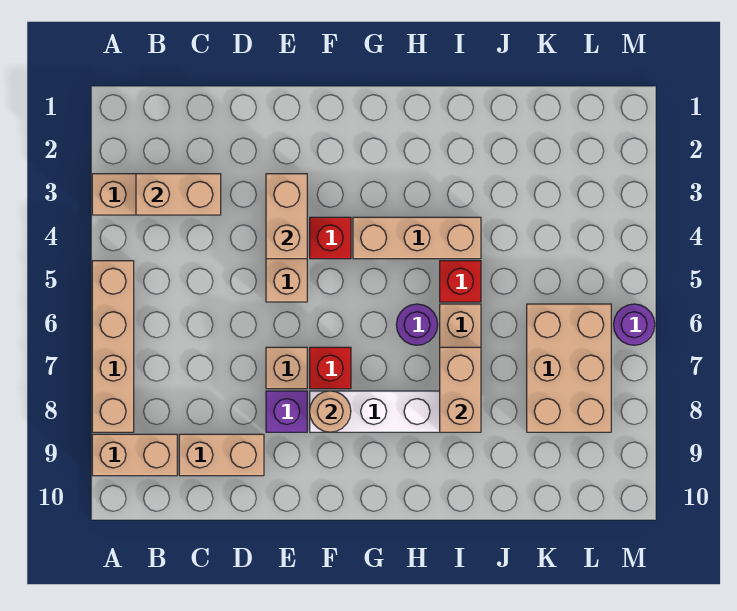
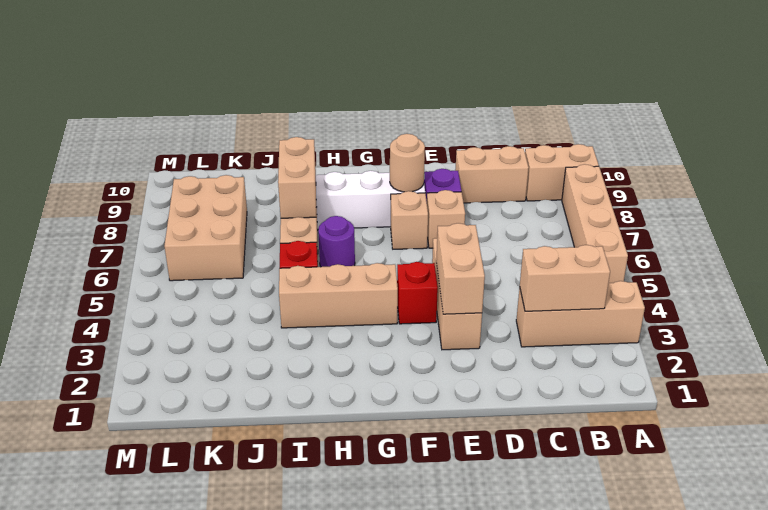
red 1x1 brick [310,347,351,389] -> tan 1x1 brick [391,191,428,249]
purple 1x1 round brick [614,304,655,345] -> none

